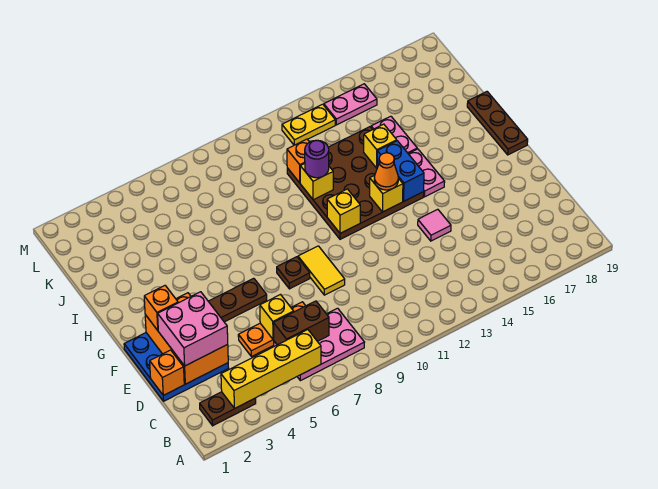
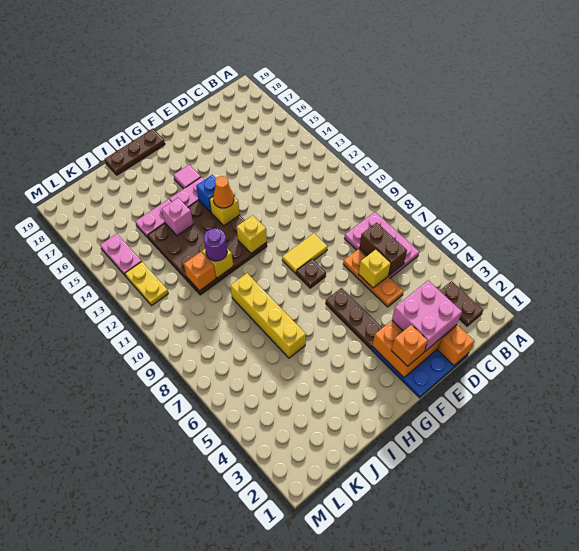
yellow 1x4 brick [221,330,321,409] -> yellow 1x4 brick moved to [230,273,306,358]
pink 1x1 tile [418,209,451,241] -> pink 1x1 tile moved to [174,165,201,189]
blue 1x2 brick [377,141,424,201] -> blue 1x1 brick [196,175,216,212]
yellow 1x1 brick [364,124,397,168] -> pink 1x1 brick [162,198,193,236]

